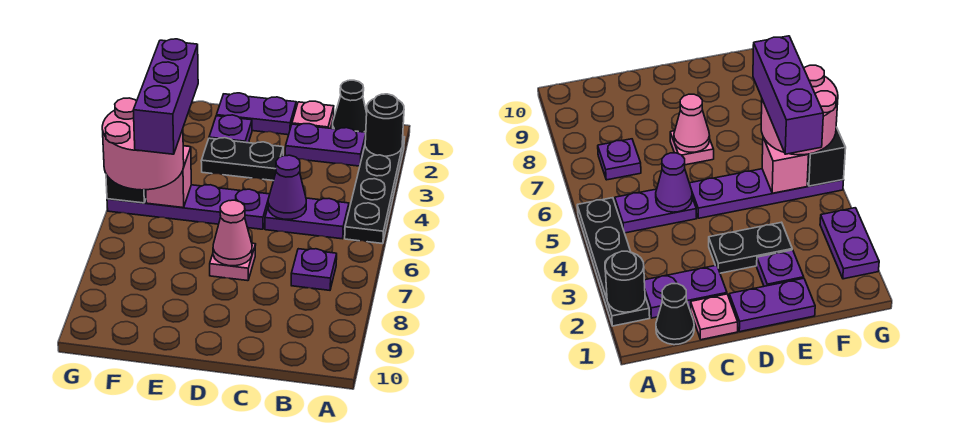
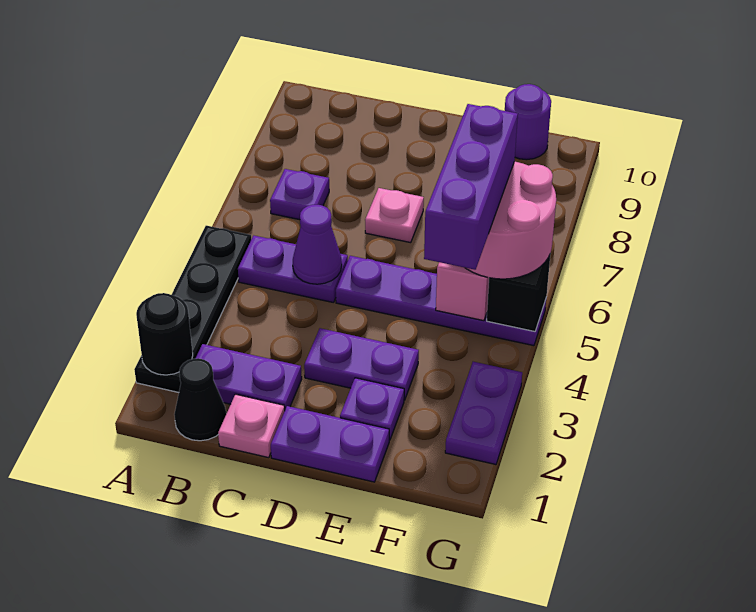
black 1x2 plate [201,138,283,181] -> purple 1x2 plate [304,328,419,400]
pink 1x1 cone [213,200,252,266] -> none
none -> purple 1x1 round brick [505,84,551,160]

